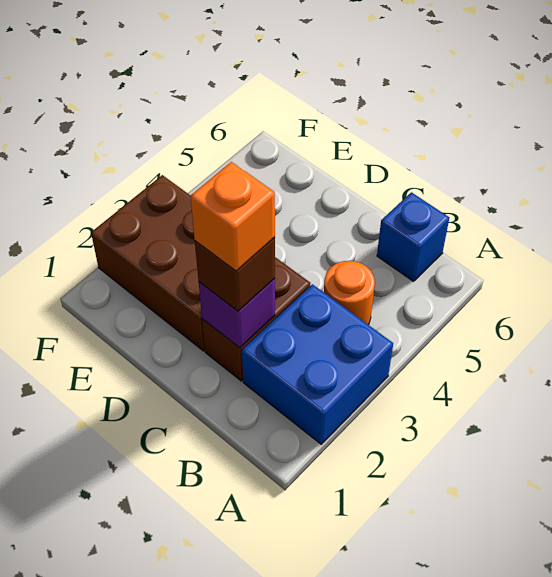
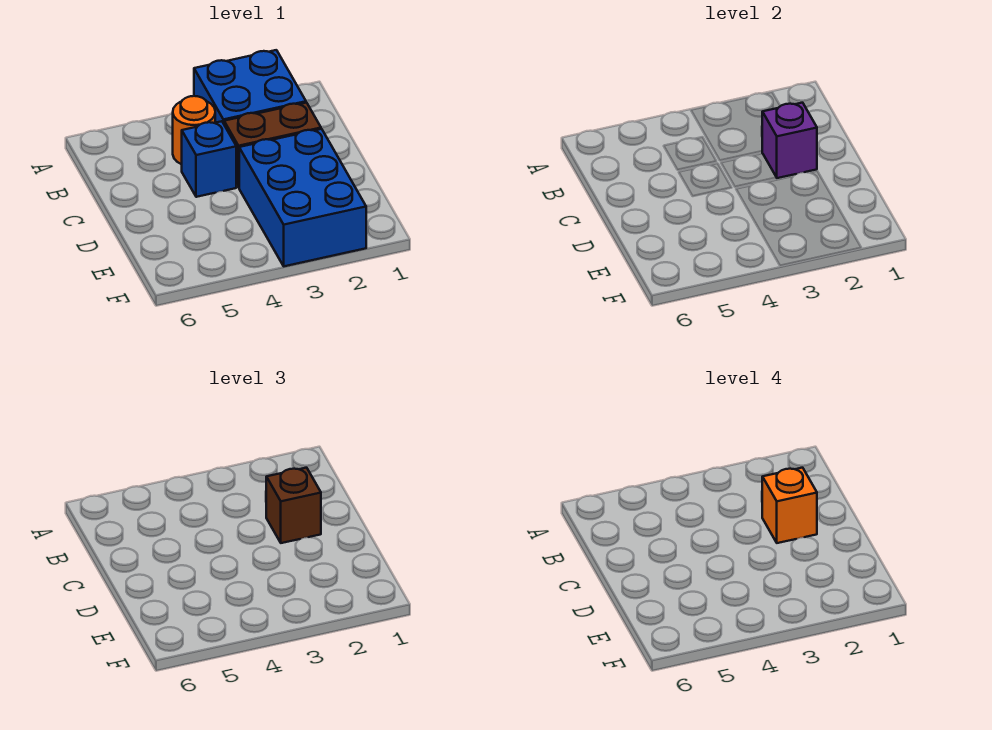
blue 1x1 brick [377,192,449,281] -> blue 1x1 brick moved to [182,121,236,197]
brown 2x3 brick [91,175,205,351] -> blue 2x3 brick [239,129,366,266]

